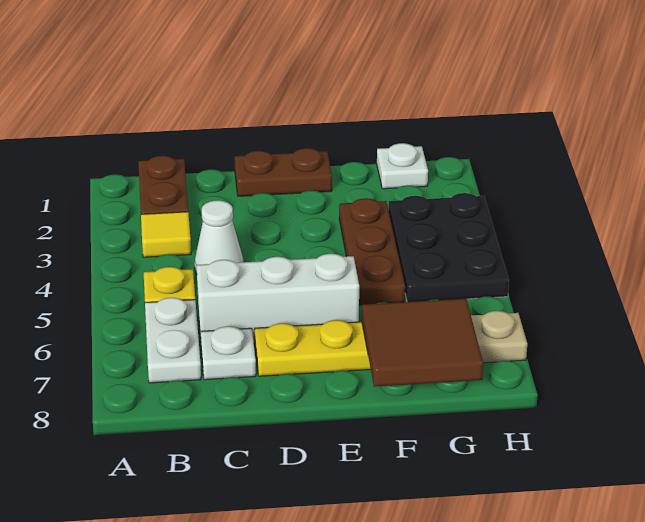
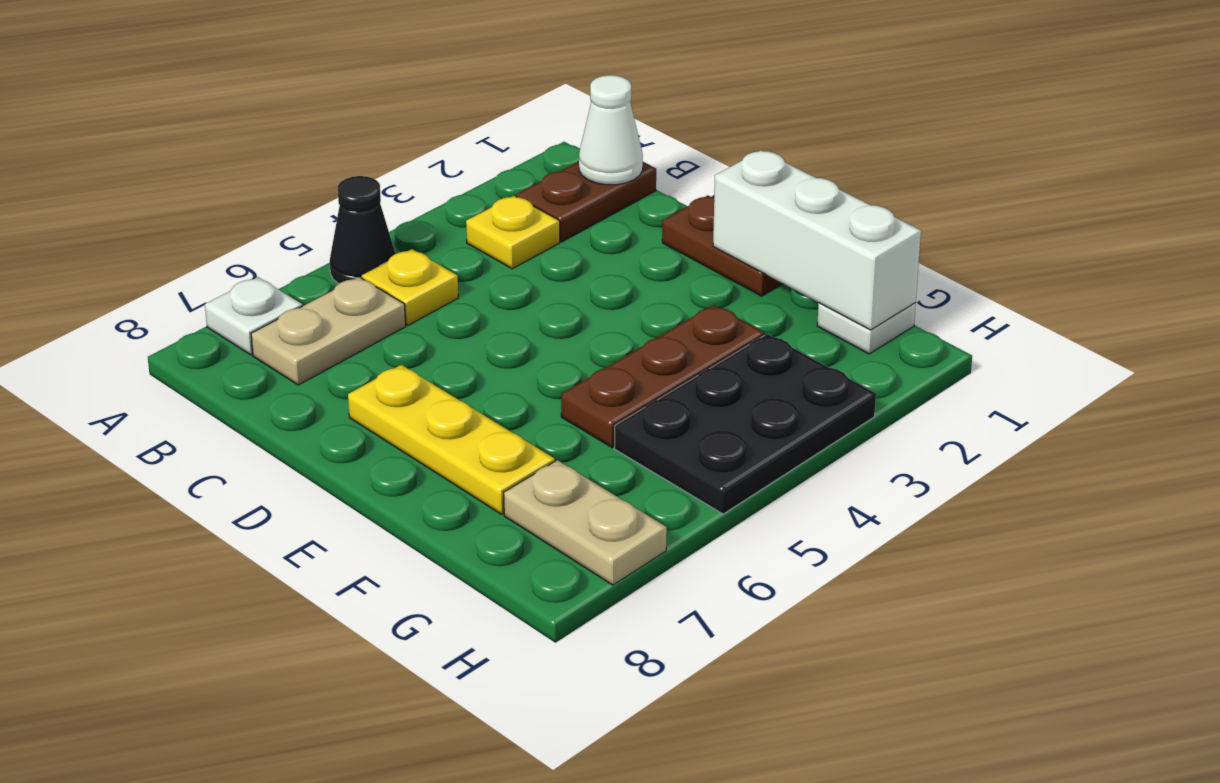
none -> black 1x1 cone [330,176,396,284]
yellow 1x1 tile [141,212,191,257] -> yellow 1x1 plate [466,196,560,269]
white 1x2 plate [145,298,201,383] -> tan 1x2 plate [251,277,406,385]
white 1x1 cone [195,200,243,274] -> white 1x1 cone moved to [579,75,643,185]
white 1x3 brick [197,254,359,343] -> white 1x3 brick moved to [713,150,921,330]
white 1x1 plate [201,326,256,380] -> white 1x1 plate moved to [205,277,302,355]
brown 2x2 tile [362,299,483,387] -> none

